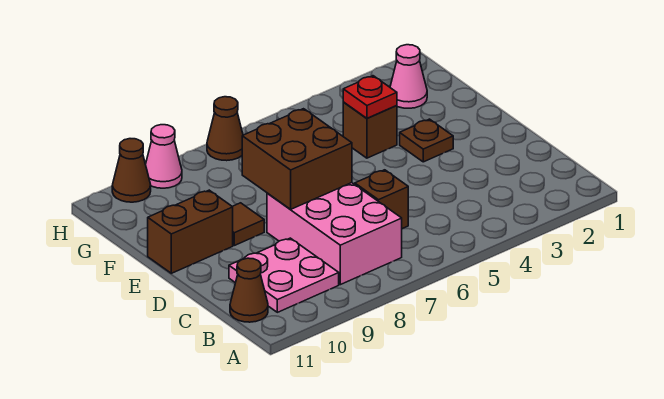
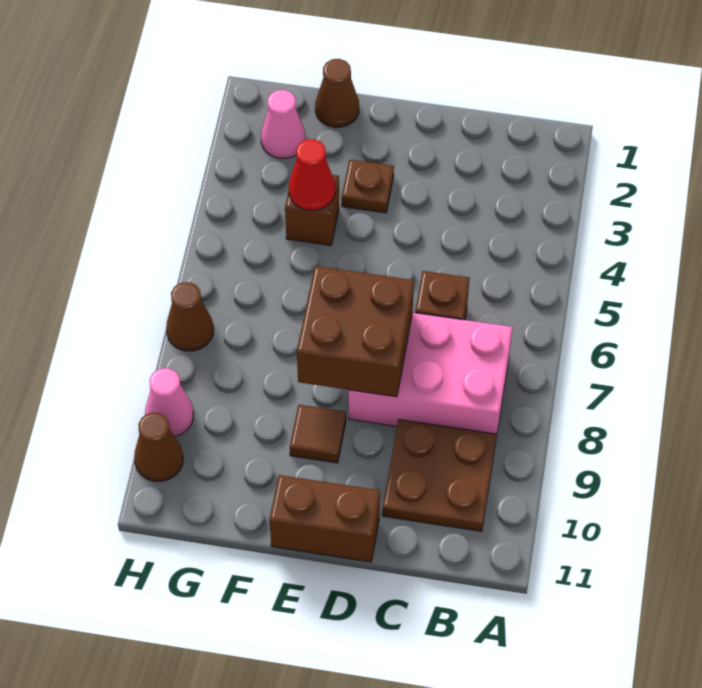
pink 2x2 plate [229,238,339,312] -> brown 2x2 plate [382,420,497,531]
brown 1x1 cone [230,258,268,322] -> brown 1x1 cone moved to [315,59,359,127]
brown 1x2 brick [148,190,233,273] -> brown 1x2 brick turned to [269,475,380,562]
red 1x1 plate [343,76,397,118] -> red 1x1 cone [289,139,335,210]

